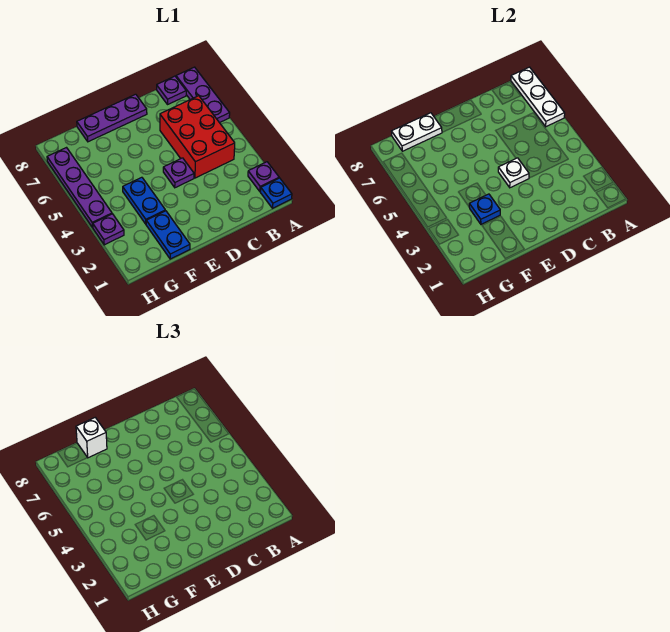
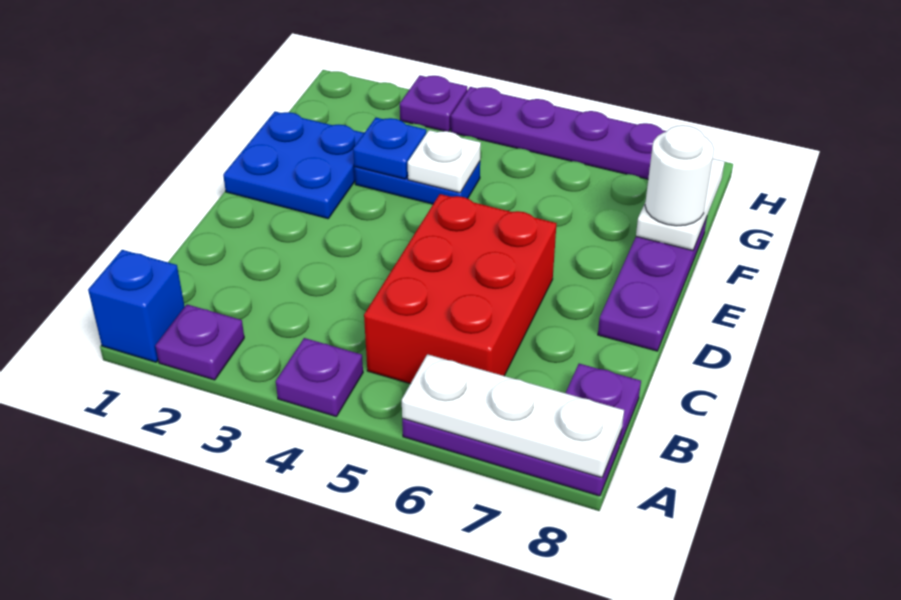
blue 1x1 plate [260,178,292,208] -> blue 1x1 brick [88,250,185,362]
red 2x3 brick [160,96,235,178] -> red 2x3 brick turned to [364,194,557,384]
purple 1x1 plate [163,158,194,188] -> purple 1x1 plate moved to [276,338,363,417]
white 1x1 plate [498,158,529,188] -> white 1x1 plate moved to [408,130,481,193]
blue 1x2 plate [146,211,190,259] -> blue 2x2 plate [223,112,364,219]
white 1x1 brick [76,418,107,458] -> white 1x1 round brick [645,125,714,226]

